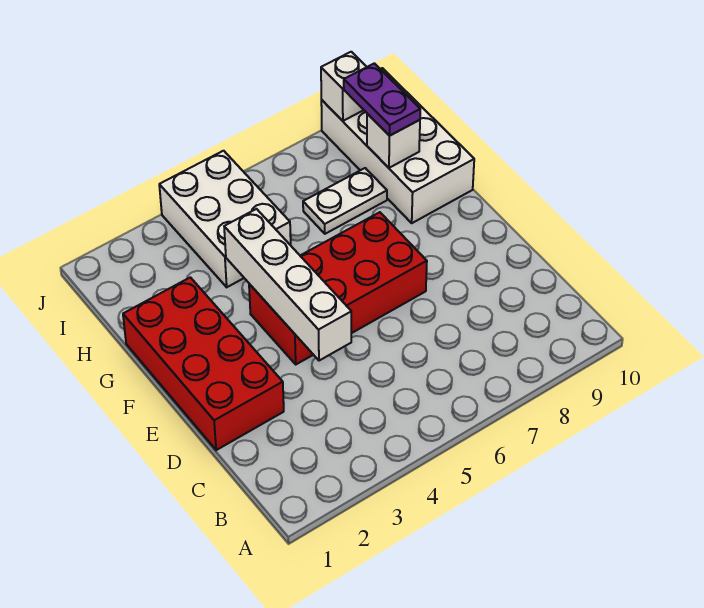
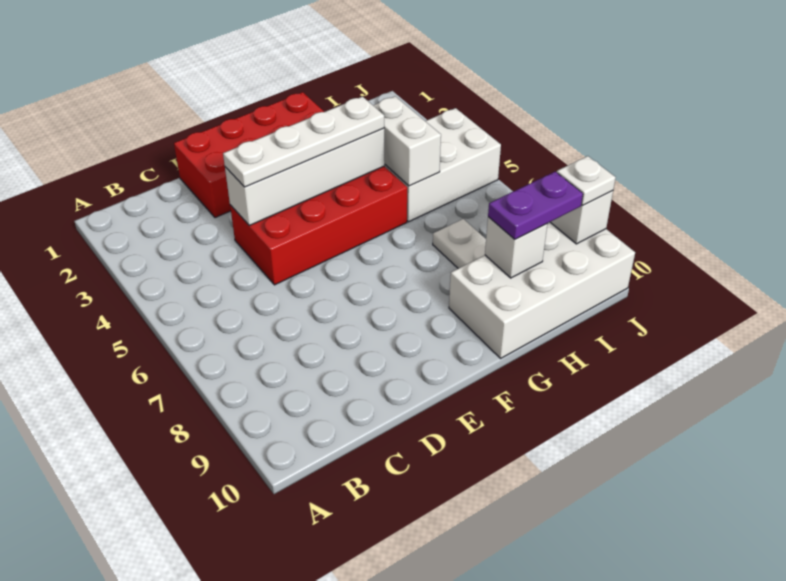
none -> white 1x4 plate [223,97,384,187]
red 2x4 brick [249,212,427,364] -> red 2x4 brick turned to [230,166,407,285]
none -> white 1x2 brick [373,96,441,186]
none -> white 1x1 plate [557,156,616,206]

